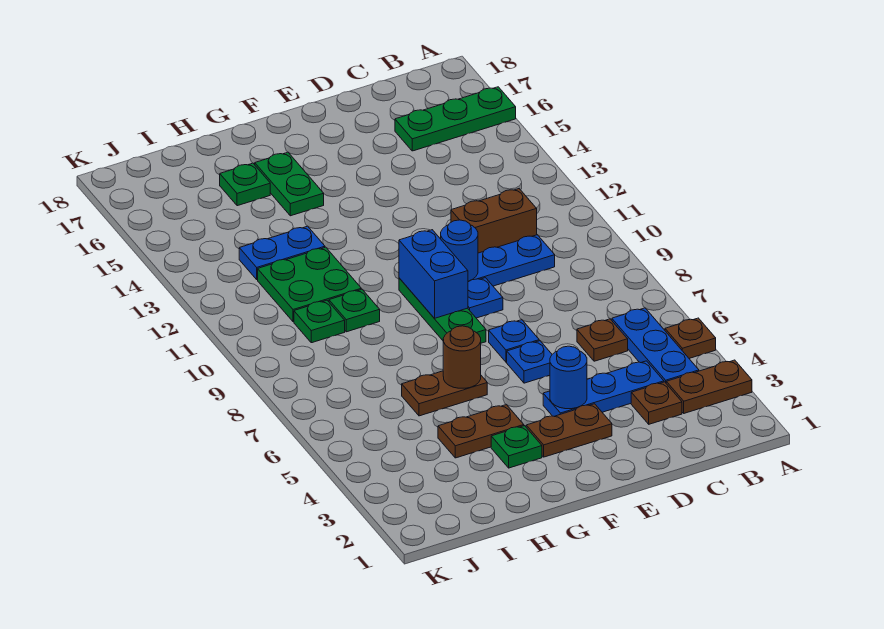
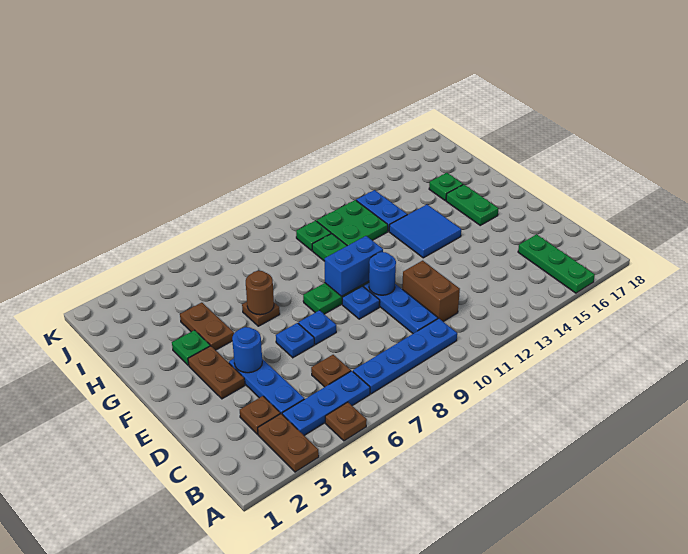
none -> blue 1x4 plate [353,318,457,394]
none -> blue 2x2 tile [389,205,461,258]
brown 1x2 plate [402,371,487,416] -> brown 1x1 plate [242,302,280,326]
green 1x2 plate [255,152,324,216] -> green 1x2 plate turned to [446,185,499,225]

